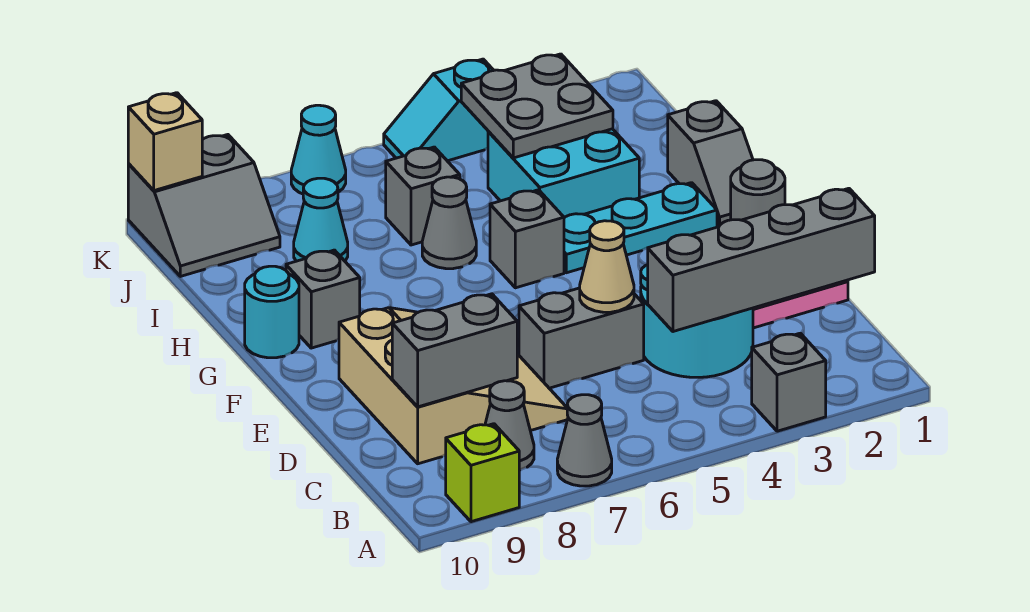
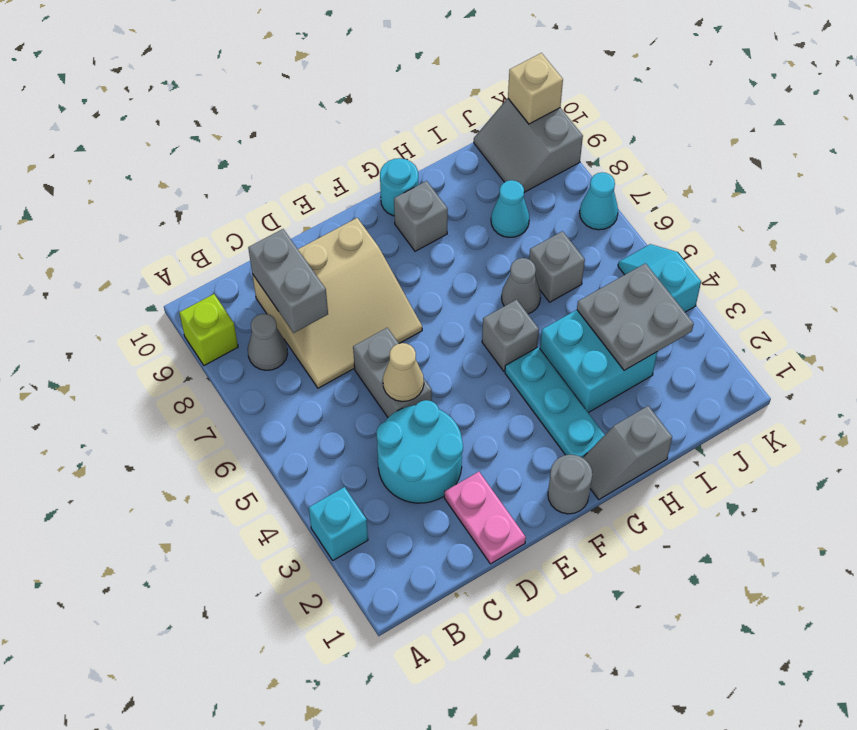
grey 1x1 brick [752,333,826,431] -> cyan 1x1 brick [309,487,368,560]
grey 1x1 cone [557,395,612,486] -> none
grey 1x4 brick [648,188,875,332] -> none

